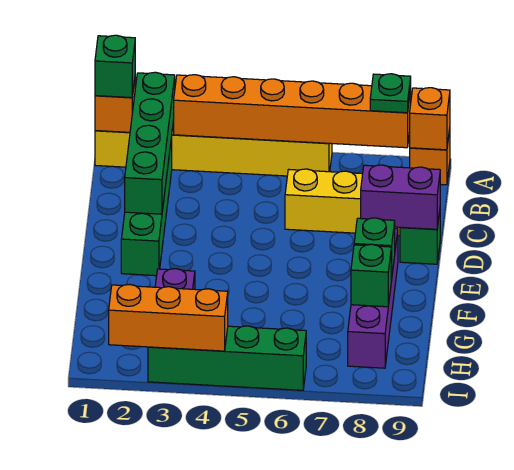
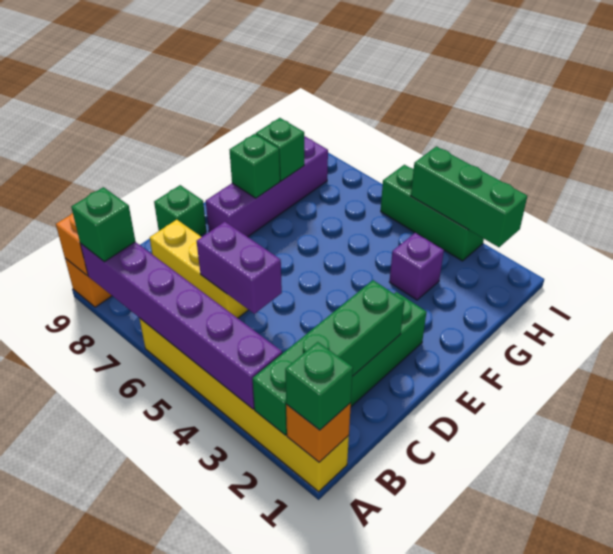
orange 1x6 brick [174,75,411,148] -> purple 1x6 brick [80,242,282,409]
green 1x1 plate [370,74,411,113] -> green 1x1 brick [71,187,135,262]
purple 1x2 brick [361,165,440,229] -> purple 1x2 brick moved to [197,222,282,314]
orange 1x3 brick [109,284,228,351] -> green 1x3 brick [411,146,527,247]
green 1x4 brick [148,326,306,390] -> green 1x3 brick [381,165,484,261]

